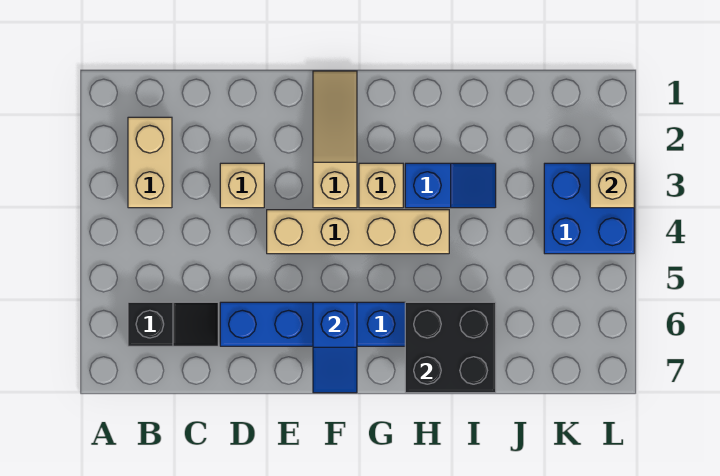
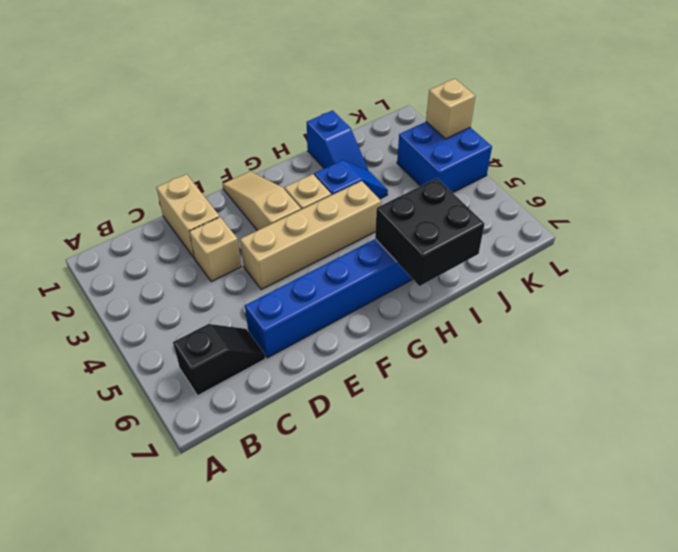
tan 1x2 brick [128,117,172,208] -> tan 1x2 brick moved to [156,174,220,258]
blue 1x2 slope [313,302,357,393] -> blue 1x2 slope moved to [307,110,368,171]

